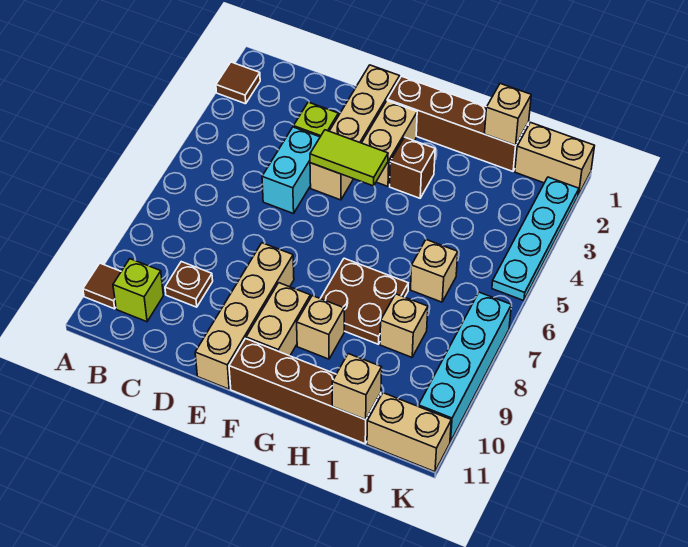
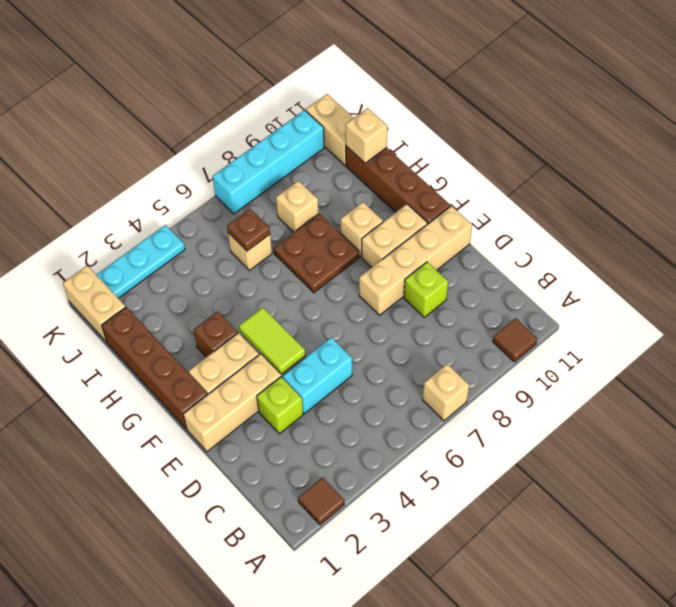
lime 1x1 brick [113,259,163,322] -> lime 1x1 brick moved to [404,262,448,317]
brown 1x1 plate [165,262,213,307] -> brown 1x1 plate moved to [227,209,270,251]
tan 1x1 brick [484,84,531,145] -> tan 1x1 brick moved to [423,364,469,421]
cyan 1x4 plate [492,177,579,301] -> cyan 1x3 plate [96,225,185,298]

